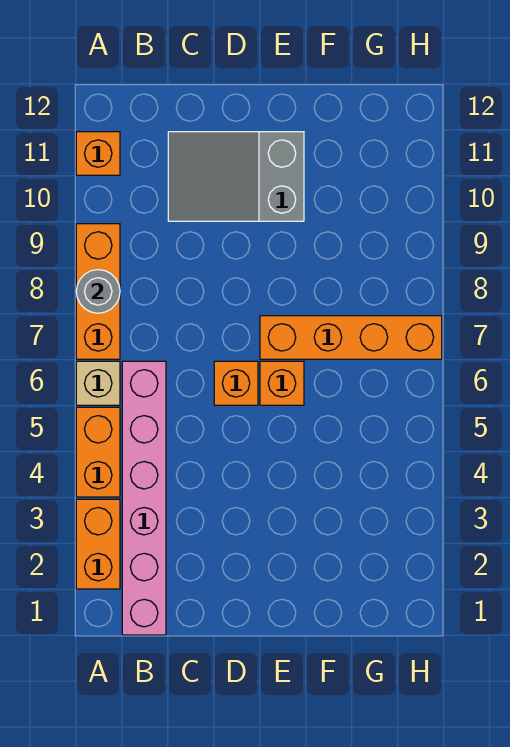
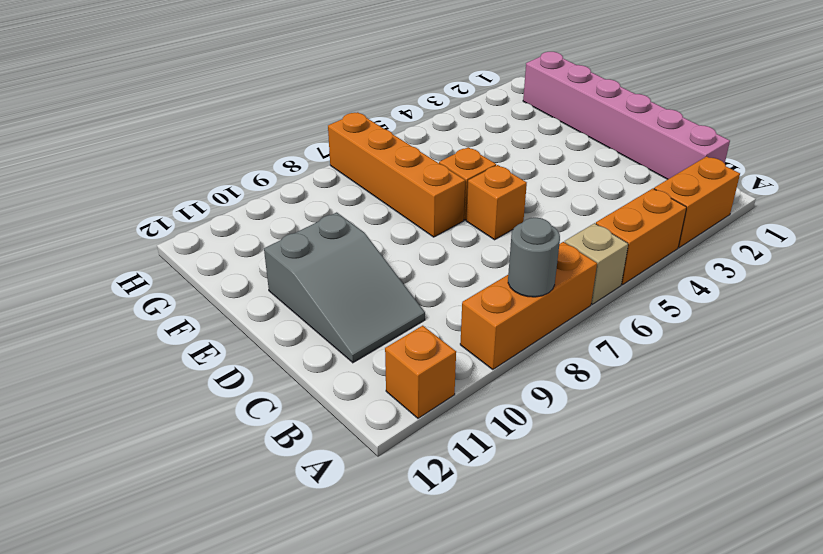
pink 1x6 brick [122,361,166,635] -> pink 1x6 brick turned to [523,52,730,179]

